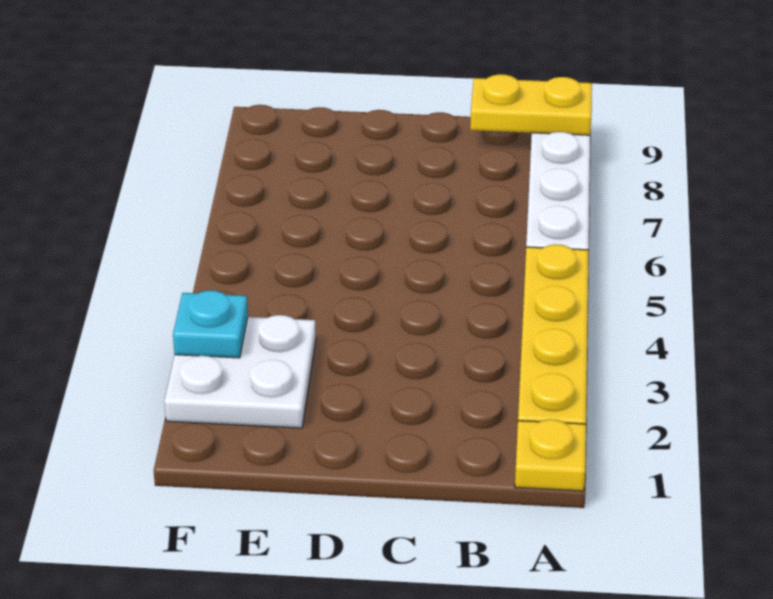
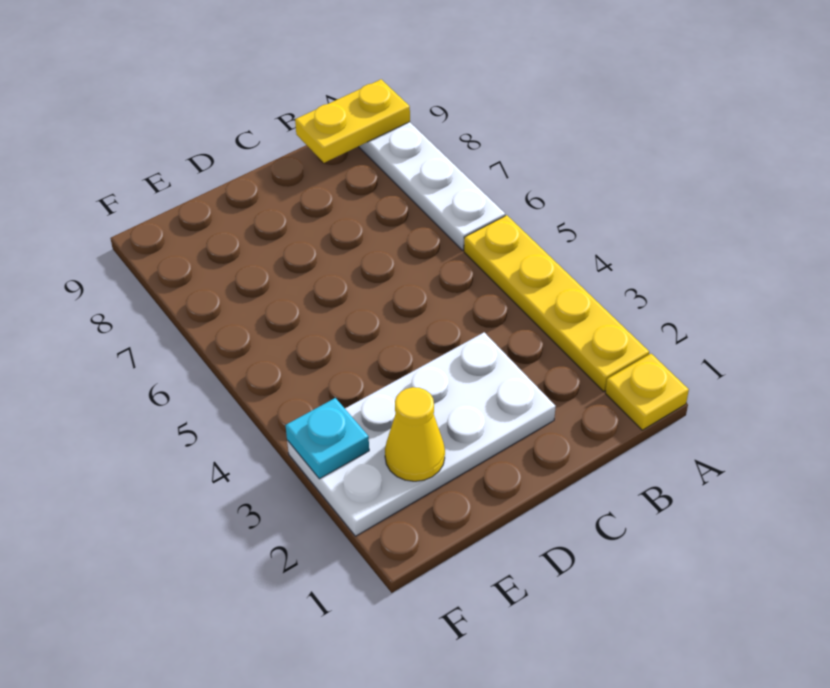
white 2x2 plate [164,315,316,428] -> white 2x4 plate [287,332,556,536]
none -> yellow 1x1 cone [385,387,445,481]

